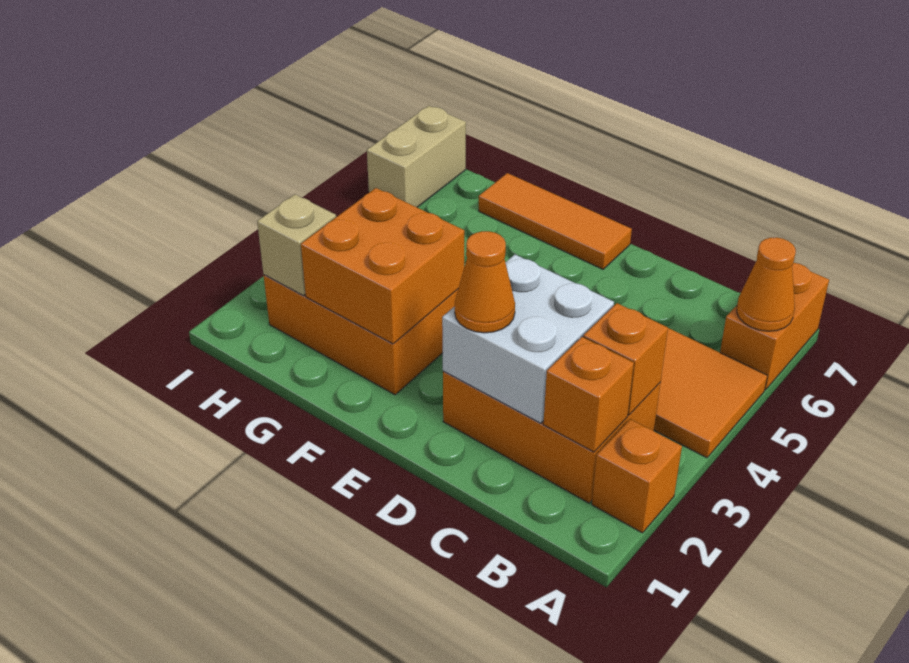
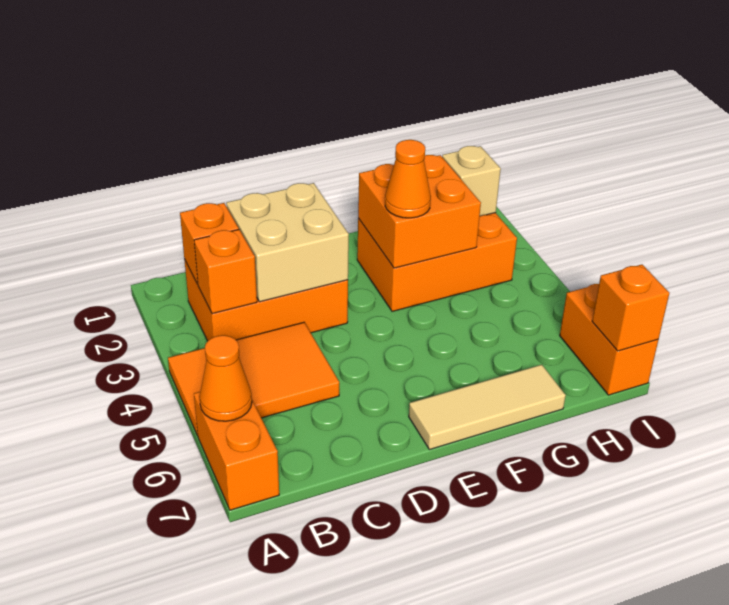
orange 1x1 brick [592,419,682,533] -> orange 1x1 brick moved to [592,265,669,351]
white 2x2 brick [442,255,614,423] -> tan 2x2 brick [226,183,349,302]
orange 1x1 cone [455,231,515,333] -> orange 1x1 cone moved to [385,140,431,218]
orange 1x3 tile [479,173,632,269] -> tan 1x3 tile [409,365,566,450]
tan 1x2 brick [367,106,466,207] -> orange 1x2 brick [560,284,658,395]

